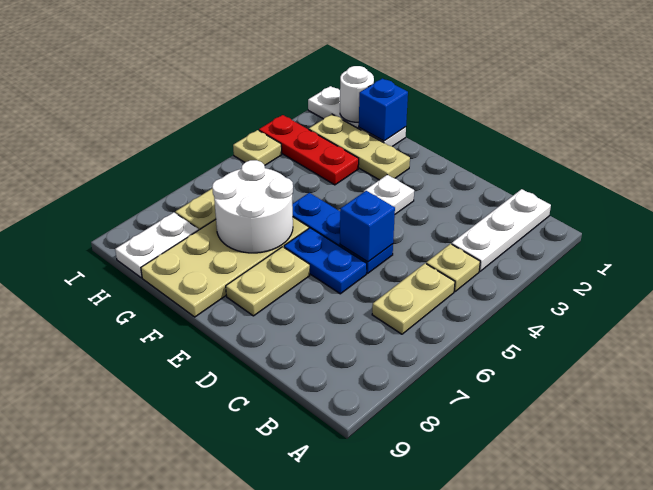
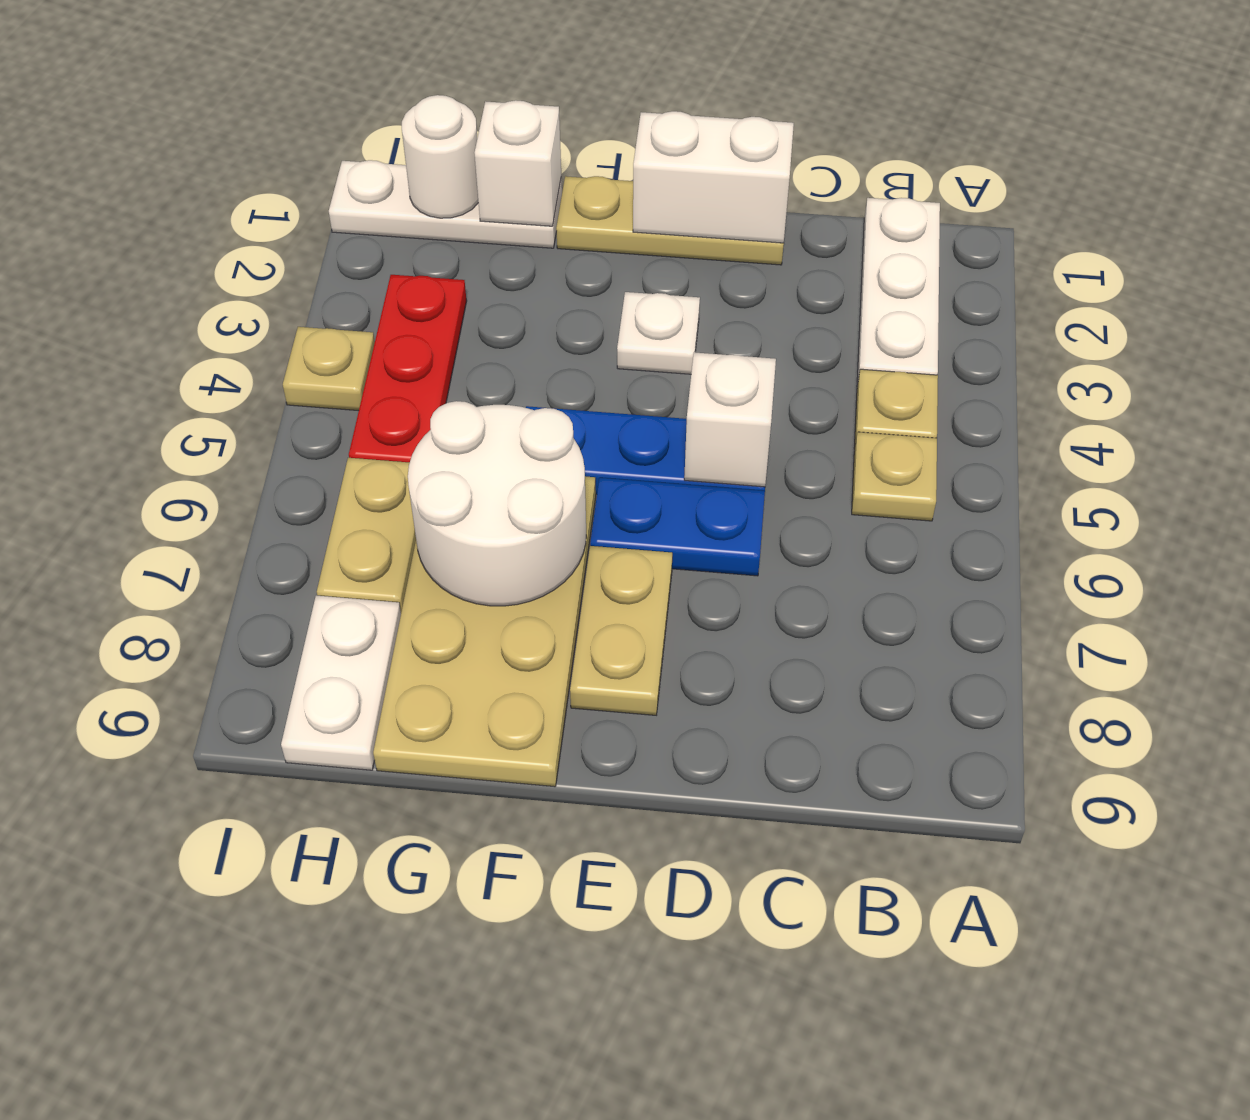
tan 1x2 plate [372,263,455,334] -> tan 1x1 plate [852,432,937,521]
none -> white 1x2 brick [633,111,794,243]
blue 1x1 brick [340,191,395,262] -> white 1x1 brick [684,352,776,487]
tan 1x3 plate [309,114,410,180] -> tan 1x3 plate moved to [556,176,784,265]
blue 1x1 brick [359,78,408,141] -> white 1x1 brick [475,100,561,226]
red 1x3 plate [259,115,359,185] -> red 1x3 plate turned to [349,275,467,462]

